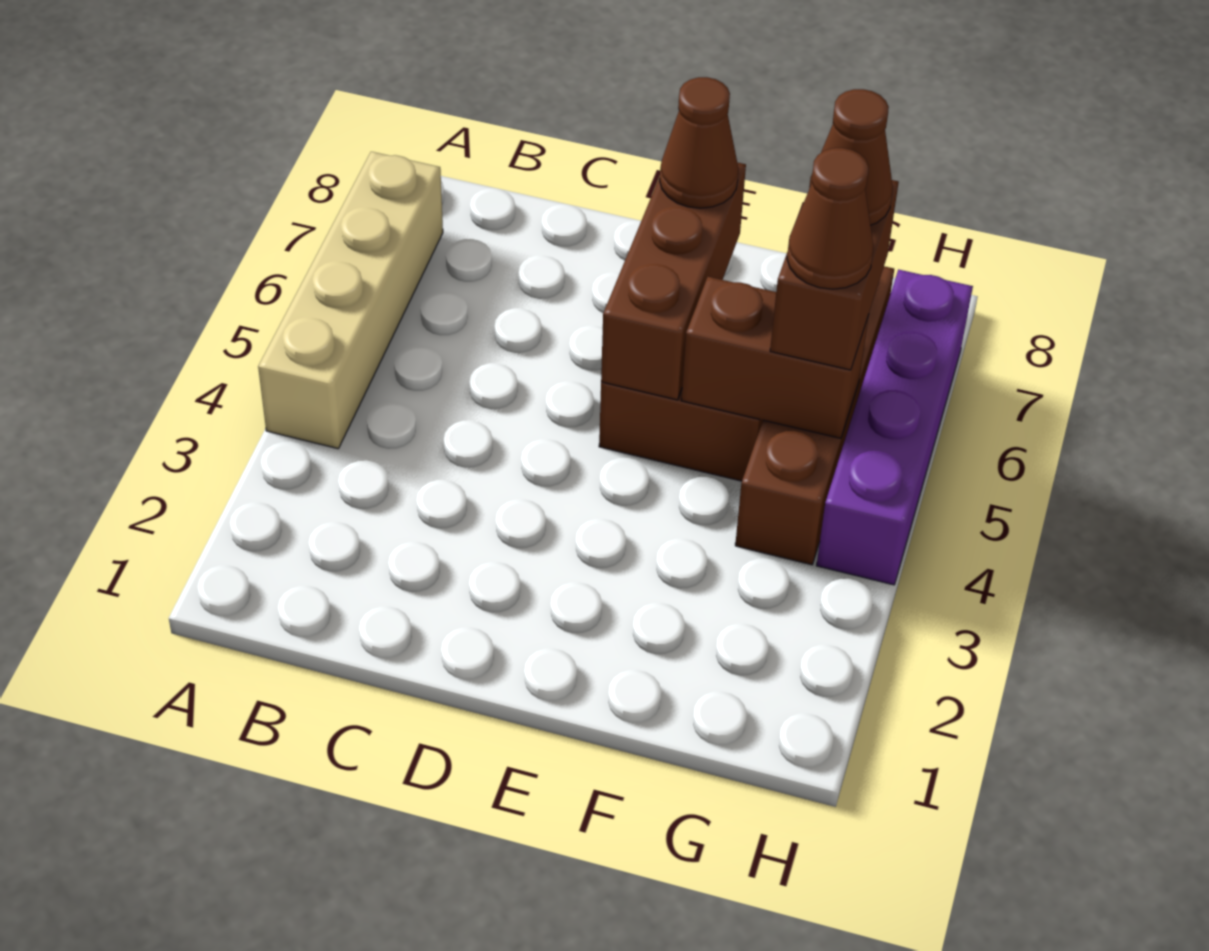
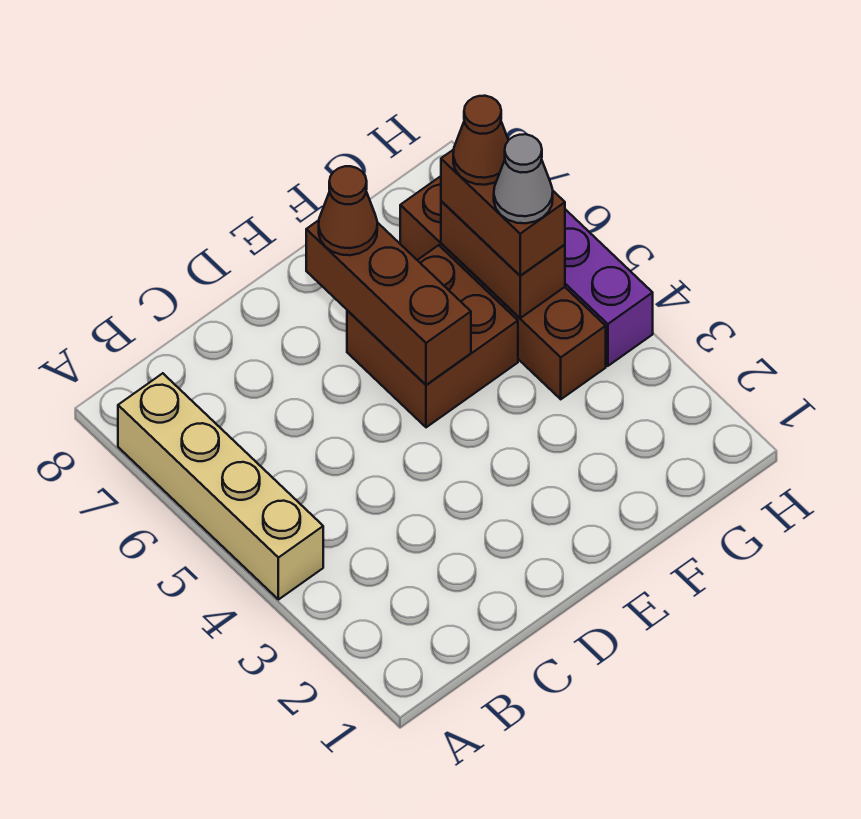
brown 1x2 brick [682,277,869,438] -> brown 1x2 brick turned to [441,201,565,318]
brown 1x1 cone [787,148,873,289] -> grey 1x1 cone [494,134,553,223]

